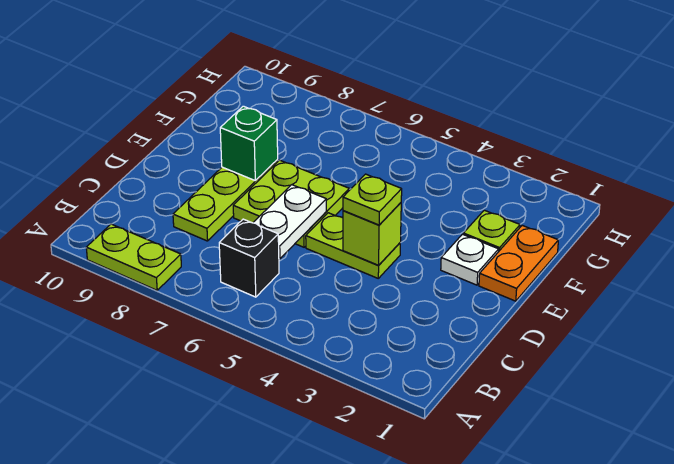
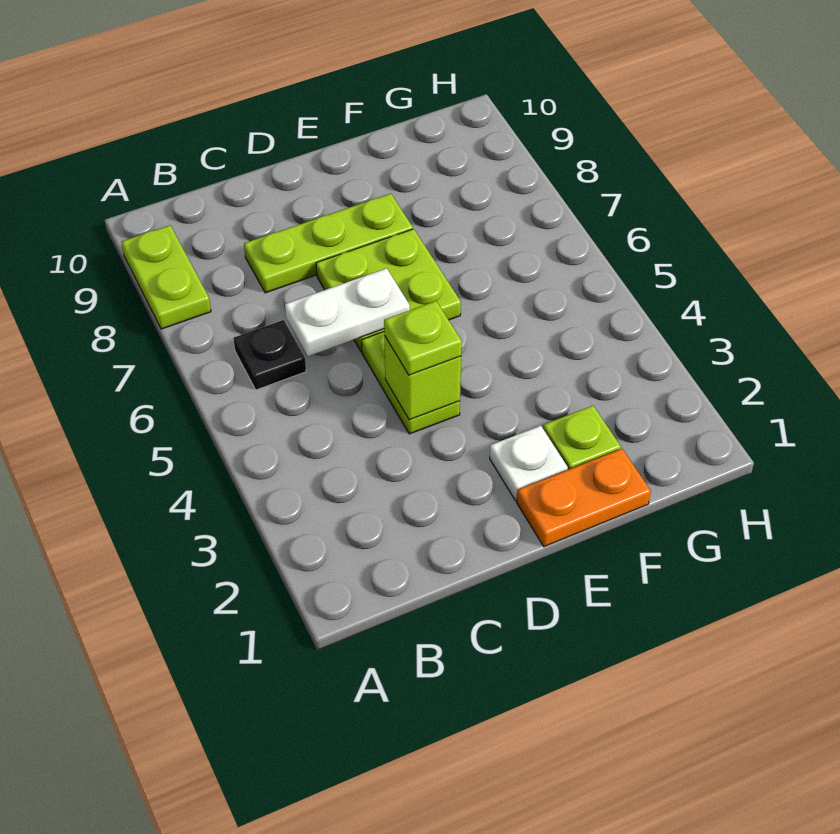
black 1x1 brick [219,219,279,297] -> black 1x1 plate [234,320,306,390]
green 1x1 brick [220,106,278,181] -> none

